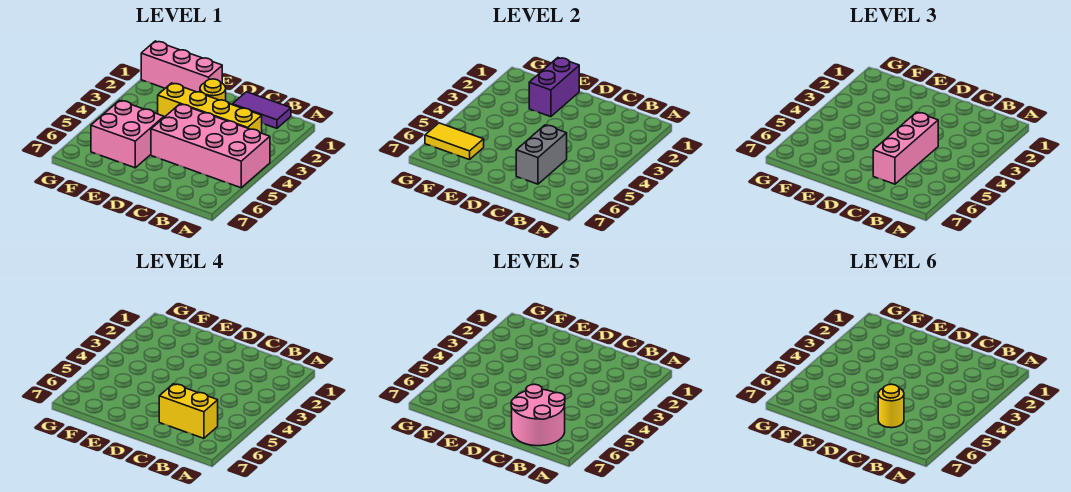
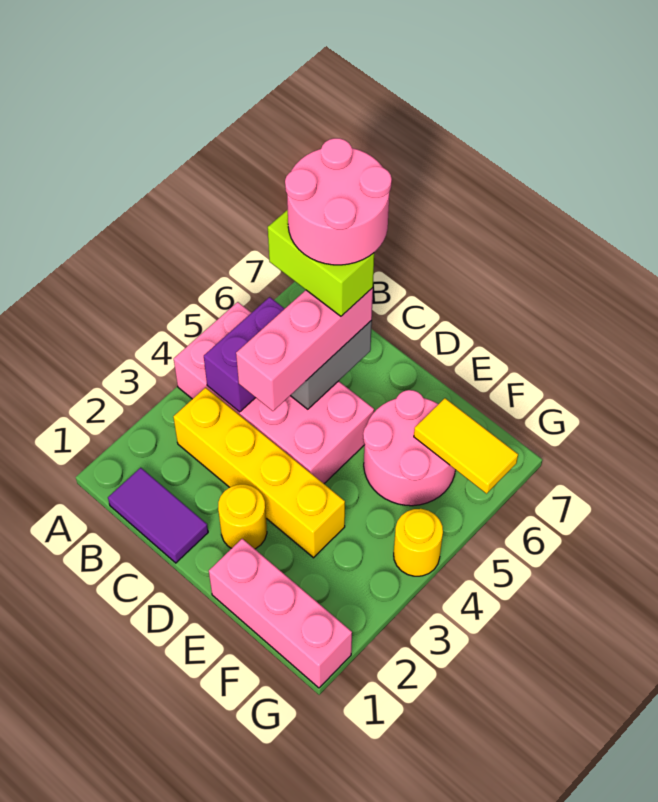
yellow 1x2 brick [159,384,218,438] -> lime 1x2 brick [268,210,374,316]
yellow 1x1 round brick [878,384,904,428] -> yellow 1x1 round brick moved to [394,509,443,576]
purple 1x2 brick [529,58,579,117] -> purple 1x2 brick moved to [204,297,285,412]
pink 2x2 brick [91,100,164,168] -> pink 2x2 round brick [363,390,455,506]

